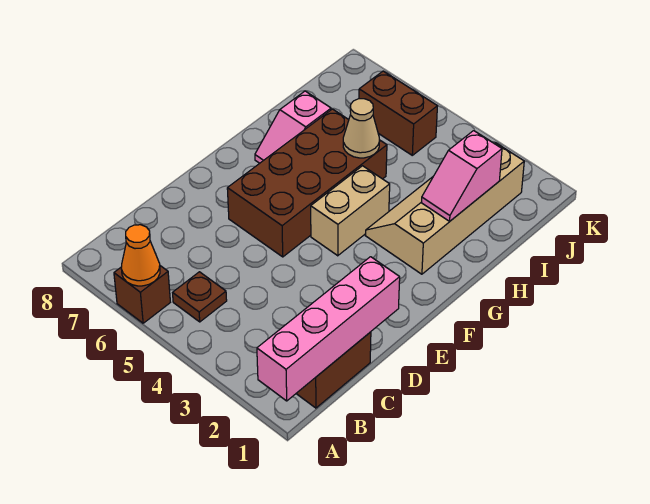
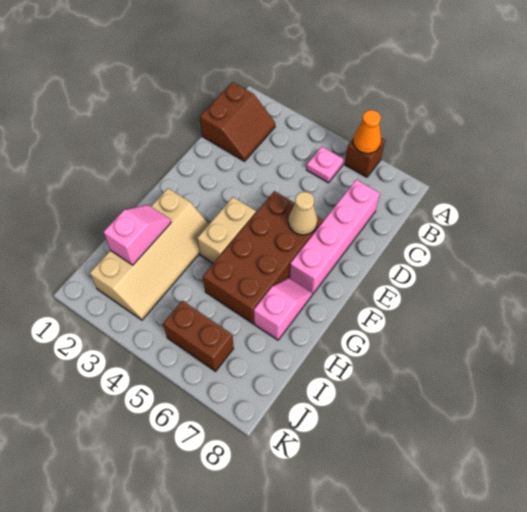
pink 1x4 brick [257,257,400,401] -> pink 1x4 brick moved to [289,179,380,294]
brown 1x1 plate [173,272,227,322] -> pink 1x1 plate [307,147,344,183]
tan 1x1 cone [343,99,379,158] -> tan 1x1 cone moved to [288,192,317,235]

